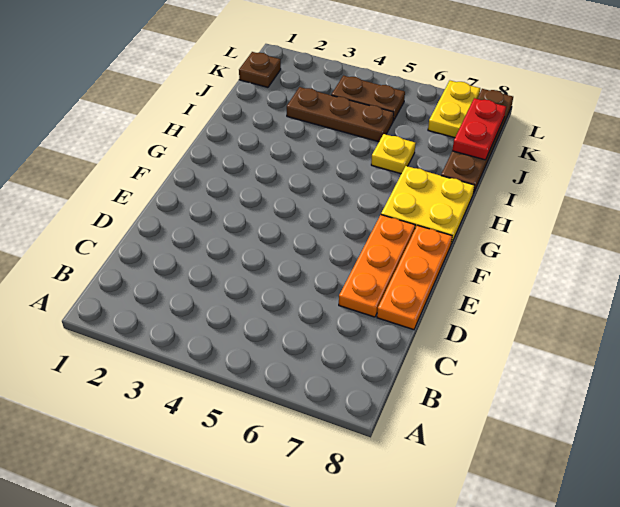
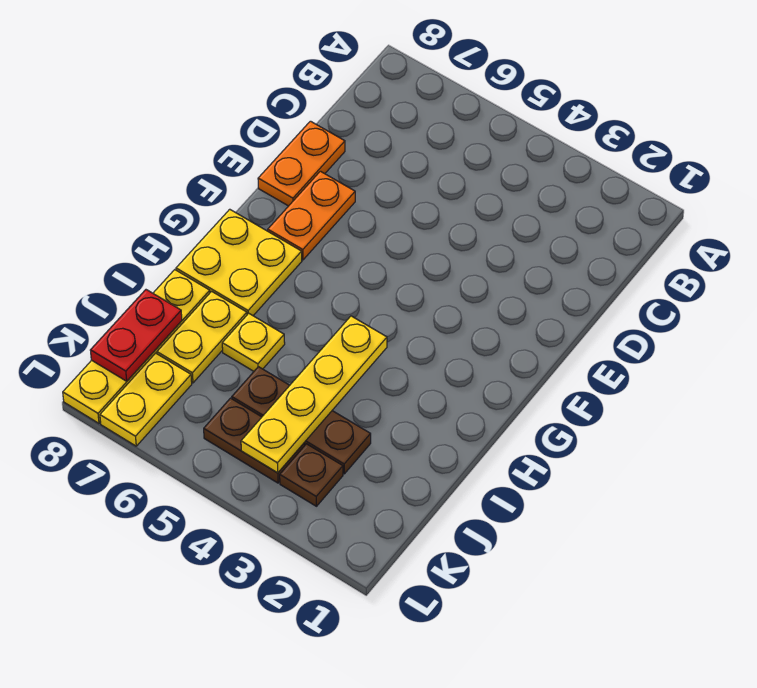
orange 1x3 plate [339,215,415,317] -> orange 1x2 plate [268,171,355,260]
orange 1x3 plate [377,225,452,330] -> orange 1x2 plate [258,121,345,206]
none -> yellow 1x4 plate [241,316,387,473]
none -> yellow 1x2 plate [157,291,247,383]
brown 1x4 plate [441,89,513,193] -> yellow 1x4 plate [63,270,210,423]
brown 1x1 plate [239,52,281,87] -> brown 1x1 plate moved to [280,444,343,506]

